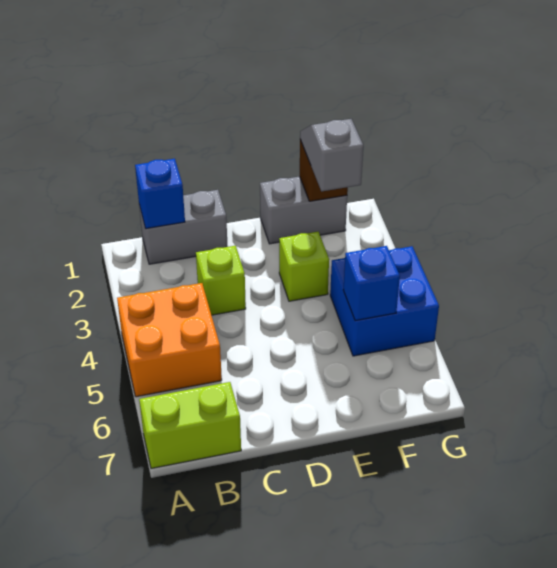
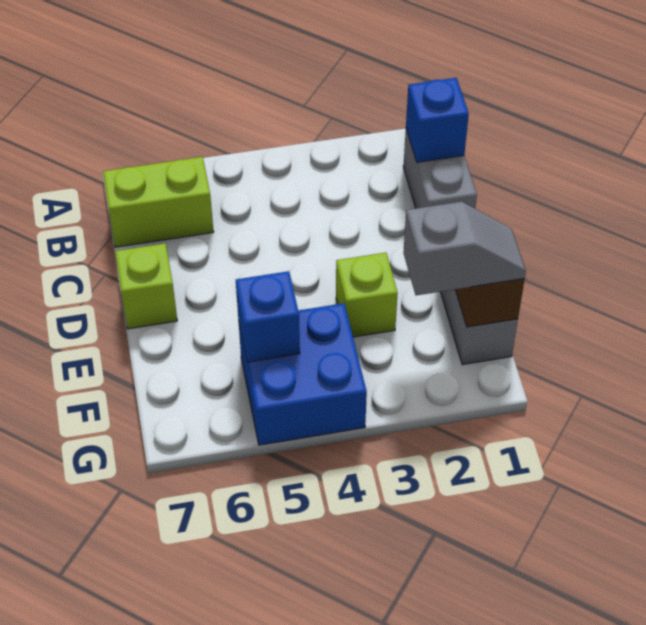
orange 2x2 brick [117,283,222,397] -> none
lime 1x2 brick [139,382,241,469] -> lime 1x2 brick turned to [103,157,214,247]
lime 1x1 brick [196,246,246,315] -> lime 1x1 brick moved to [115,244,177,329]

